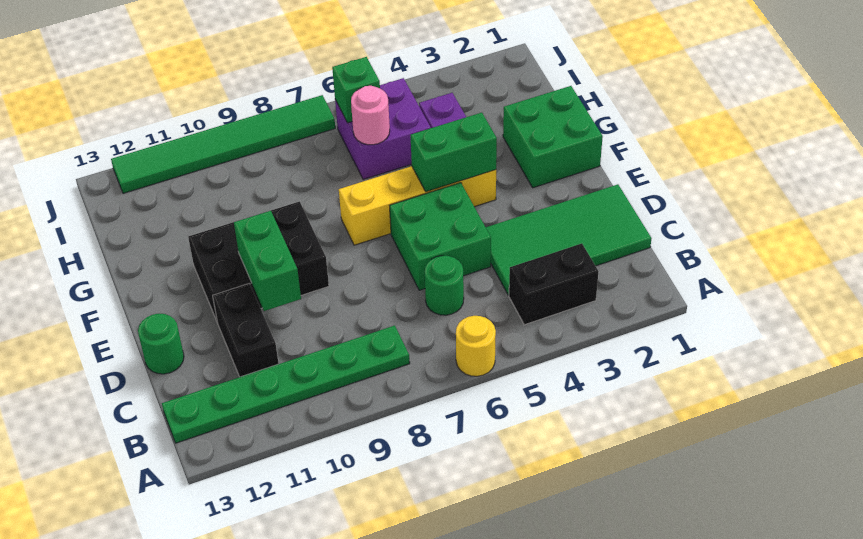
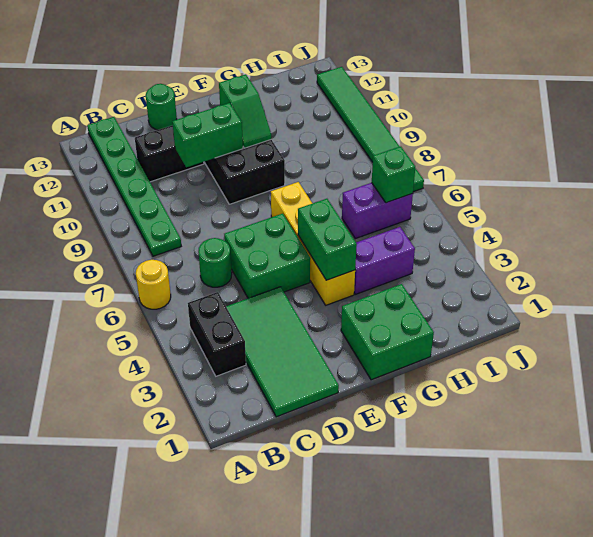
none -> green 1x2 slope [219,74,271,148]
purple 2x2 brick [335,78,431,179] -> purple 1x2 brick [342,182,413,239]
pink 1x1 round brick [351,86,390,145] -> none

